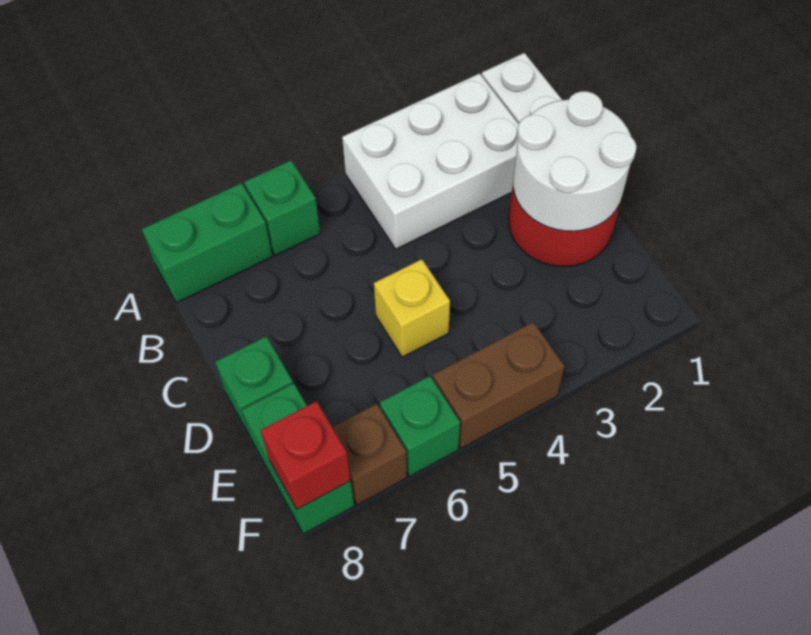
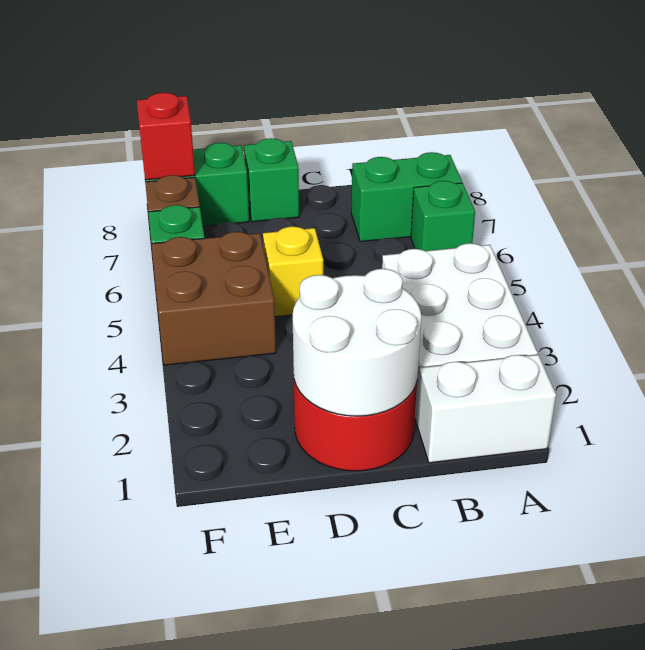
green 1x2 brick [142,183,272,303] -> green 1x2 brick turned to [351,152,462,242]
brown 1x2 brick [433,322,565,448] -> brown 2x2 brick [151,232,276,365]

